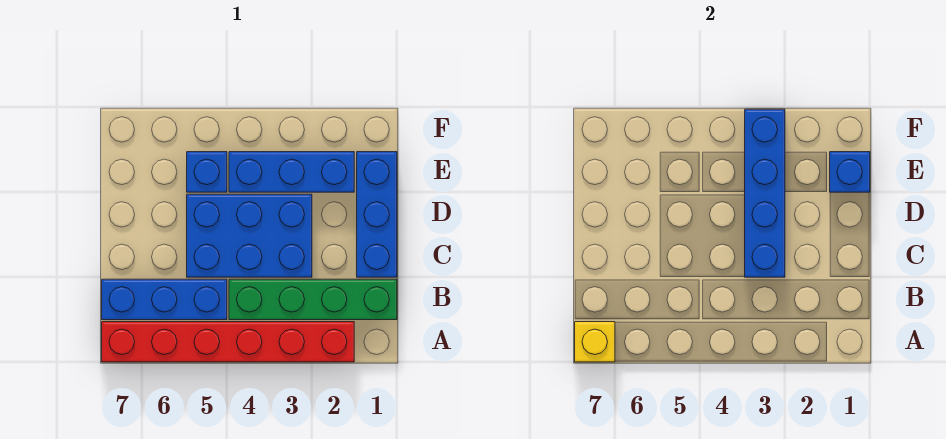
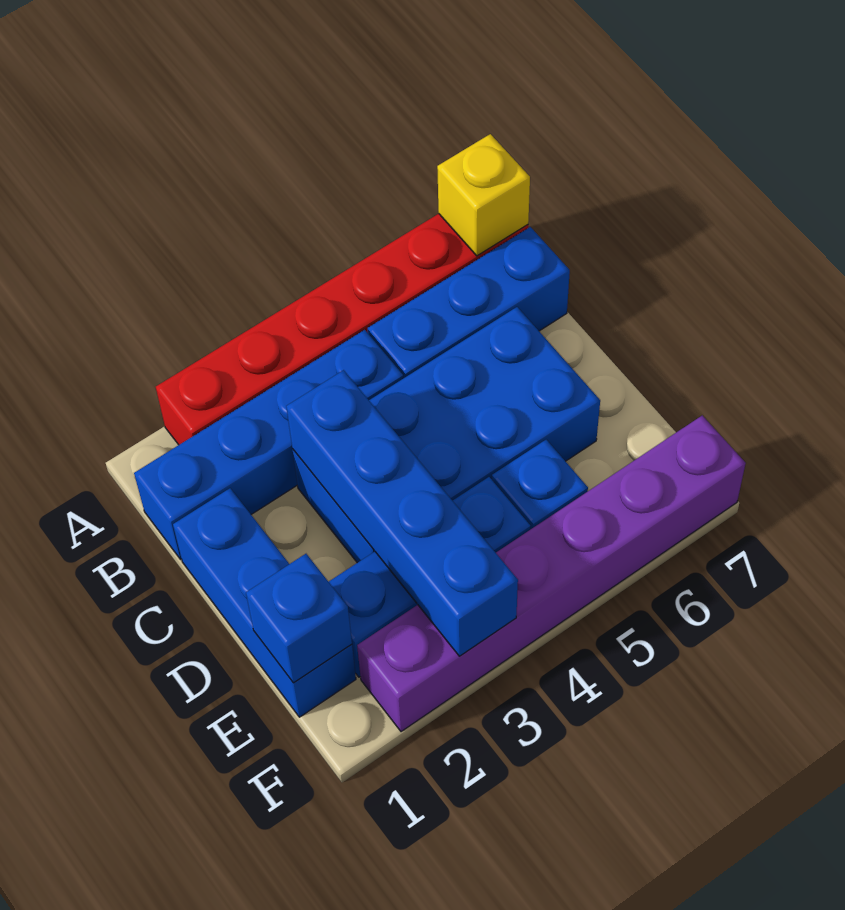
green 1x4 brick [229,279,397,320] -> blue 1x4 brick [134,330,403,560]
blue 2x3 brick [187,194,312,277] -> blue 2x4 brick [292,307,600,563]
none -> purple 1x6 brick [357,415,746,732]

